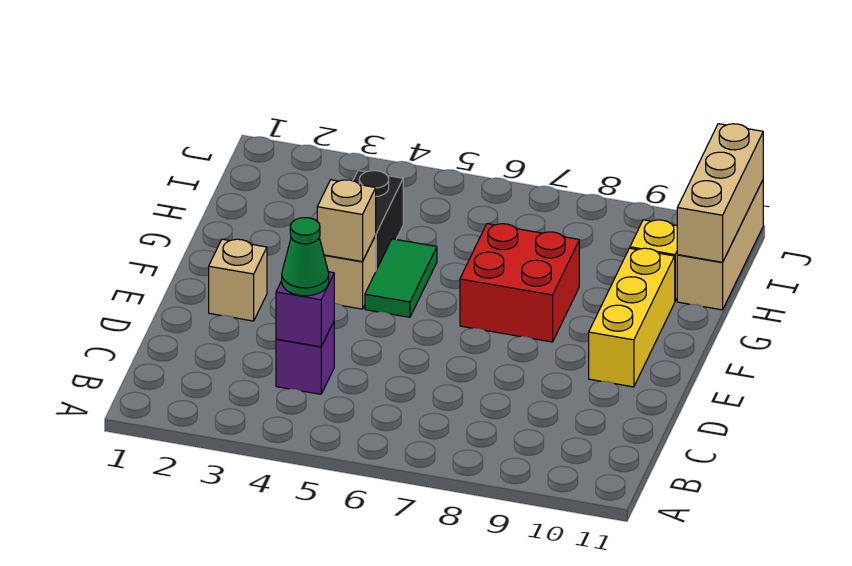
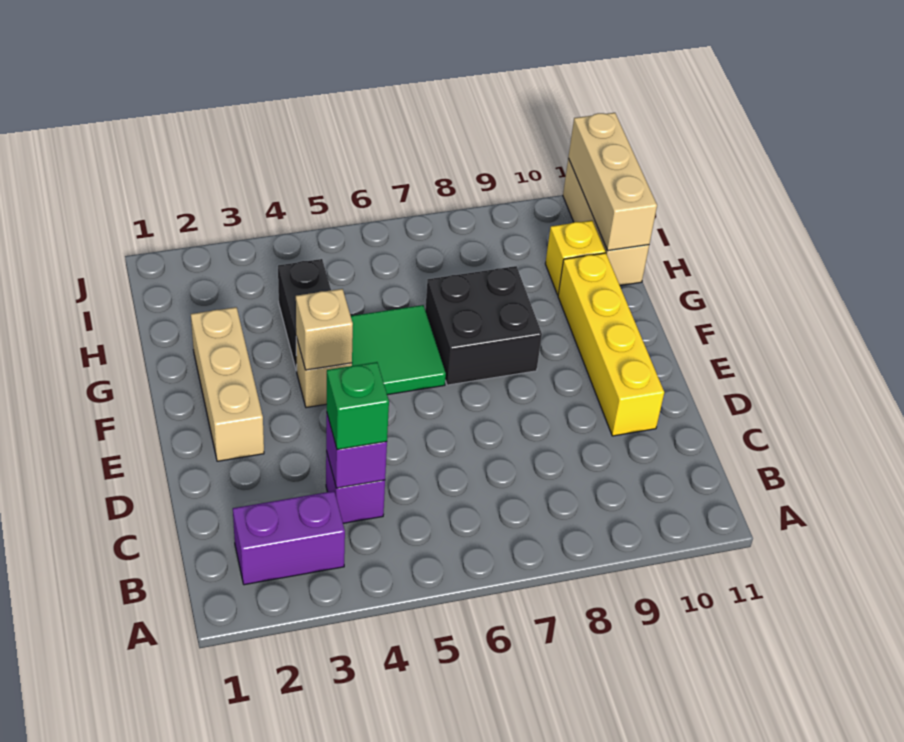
none -> purple 1x2 brick [233,491,345,585]
green 1x1 cone [282,218,329,296] -> green 1x1 brick [327,362,389,450]
tan 1x1 brick [209,239,267,321] -> tan 1x3 brick [191,307,264,461]
yellow 1x3 brick [589,248,675,387] -> yellow 1x4 brick [558,253,664,436]
green 1x2 tile [365,239,437,317] -> green 2x2 tile [351,305,446,395]
red 2x2 brick [460,224,579,342] -> black 2x2 brick [425,266,542,385]

